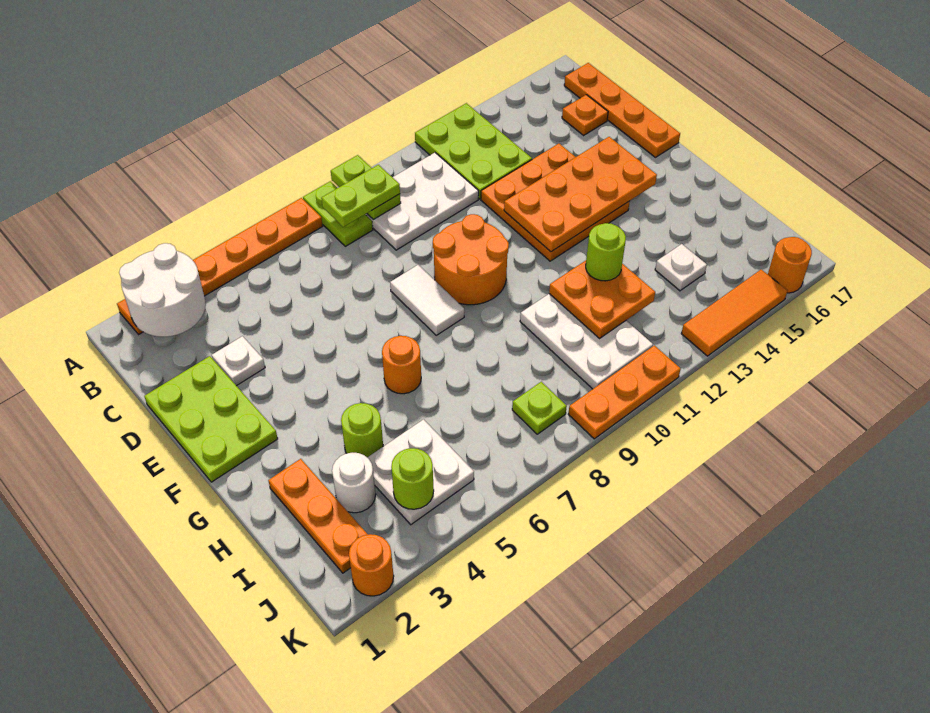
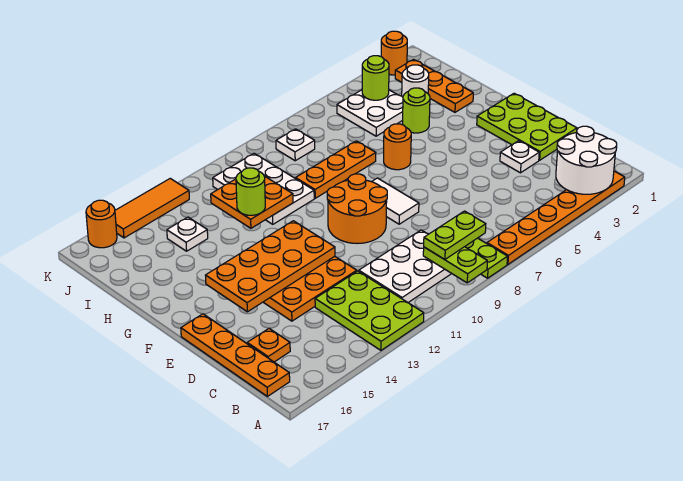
lime 1x1 plate [512,382,567,434] -> white 1x1 plate [276,129,315,161]
orange 1x3 plate [568,345,681,439] -> orange 1x3 plate moved to [296,141,376,198]

